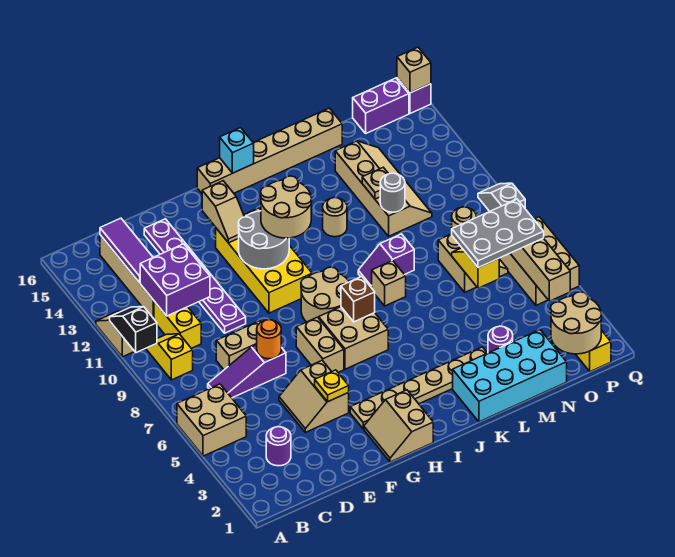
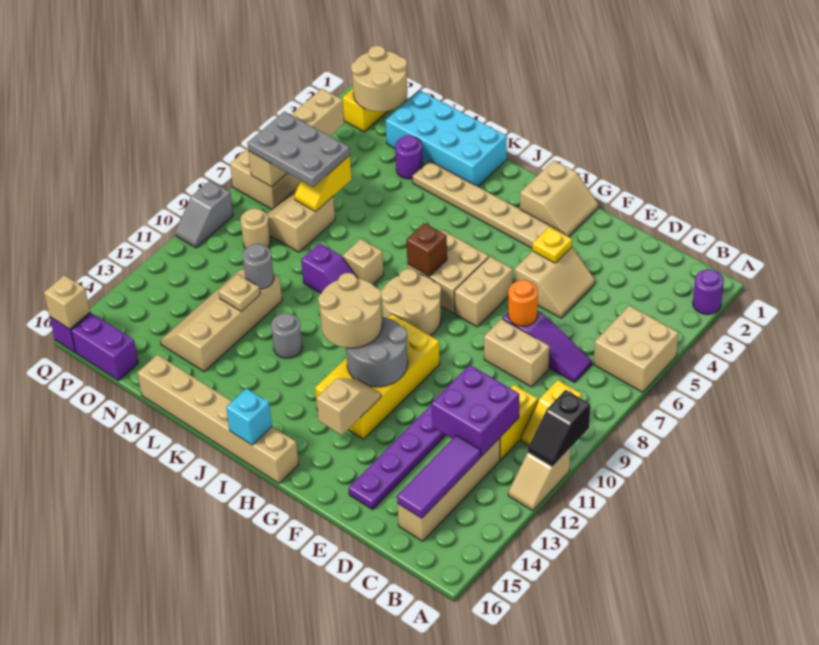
purple 1x1 round brick [266,427,291,466] -> purple 1x1 round brick moved to [693,269,724,315]
tan 1x1 round brick [323,197,347,237] -> grey 1x1 round brick [271,313,302,358]

